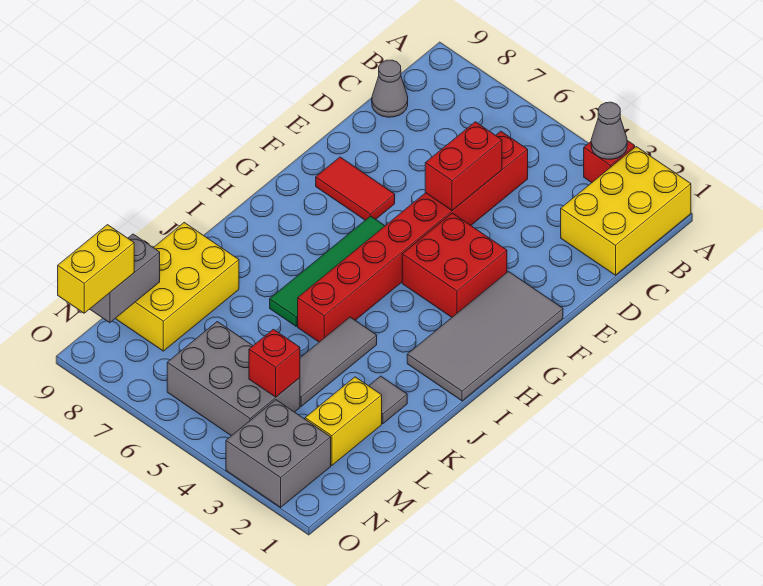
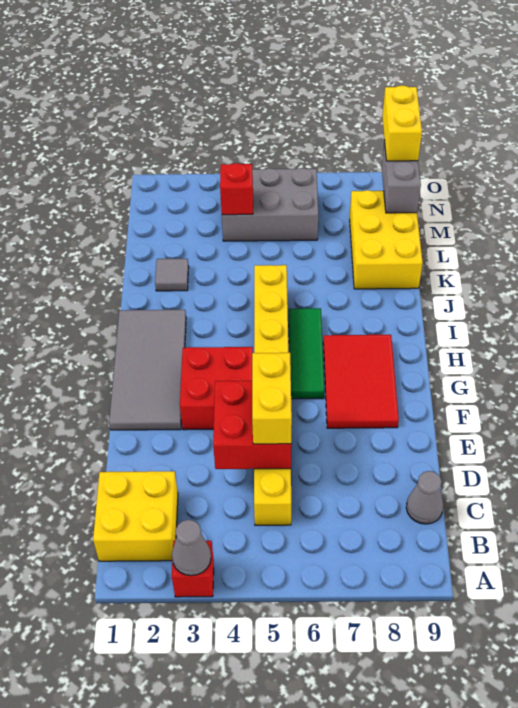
yellow 2x3 brick [561,147,691,275] -> yellow 2x2 brick [93,471,178,561]
red 1x8 brick [298,131,528,342] -> yellow 1x8 brick [254,265,291,525]
red 1x2 brick [425,122,502,210] -> red 2x2 brick [213,381,291,469]
red 1x2 tile [316,157,395,220] -> red 2x3 tile [323,335,399,428]
green 1x4 tile [270,216,385,326] -> green 1x3 tile [289,308,324,399]
grey 1x3 tile [300,317,377,406] -> none
yellow 1x2 brick [305,377,382,466] -> yellow 1x2 brick moved to [252,352,292,444]
grey 2x2 brick [226,400,331,507] -> none

